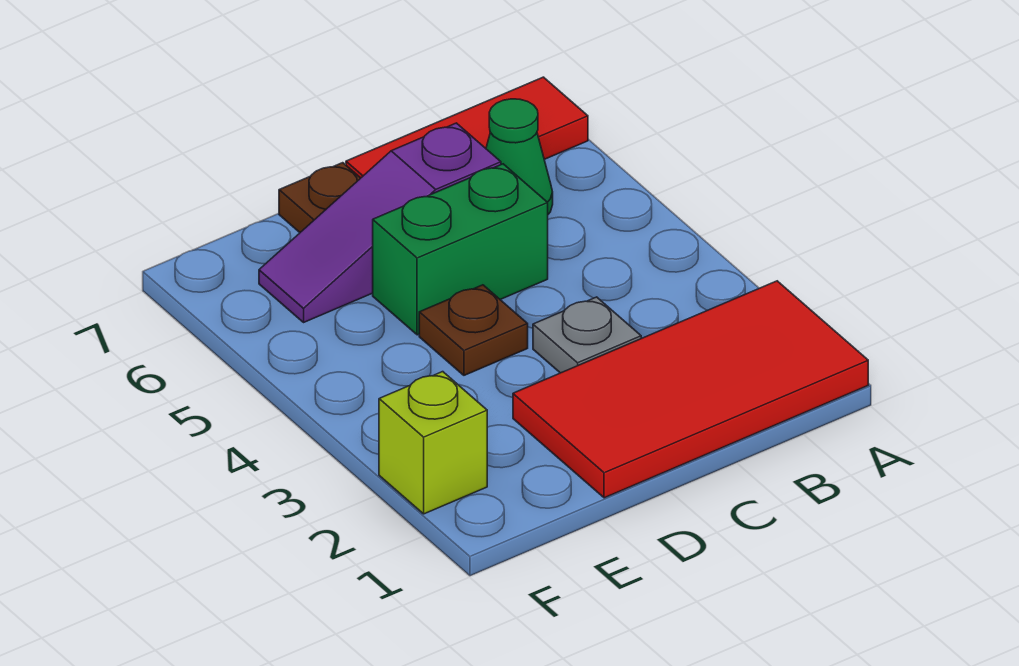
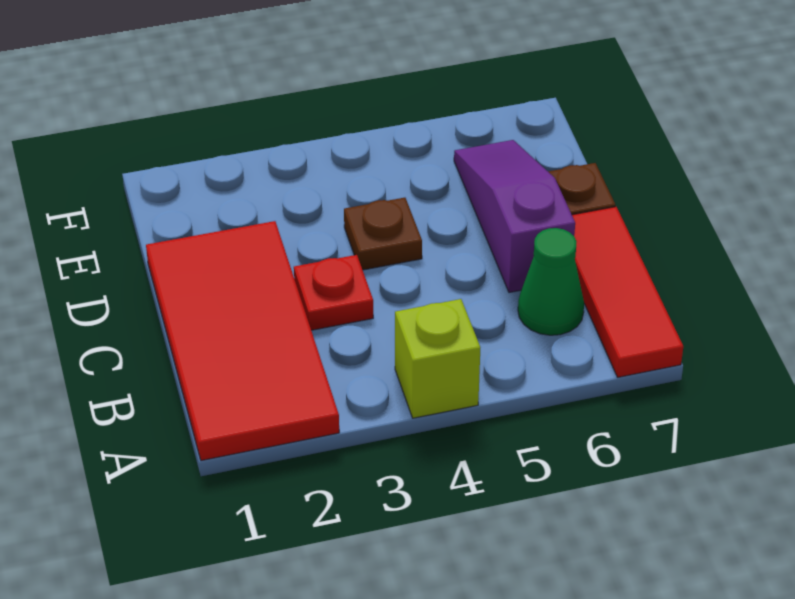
grey 1x1 plate [533,297,641,373] -> red 1x1 plate [294,255,373,330]
green 1x2 brick [373,164,548,335] -> none
lime 1x1 brick [379,372,487,514] -> lime 1x1 brick moved to [395,299,480,418]

